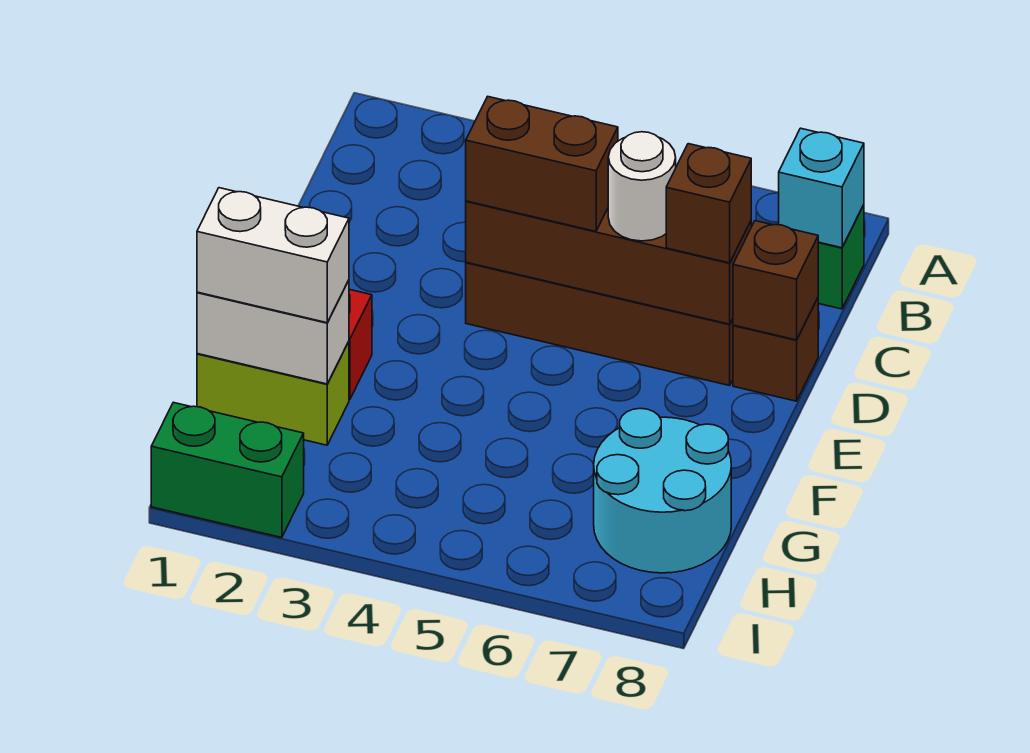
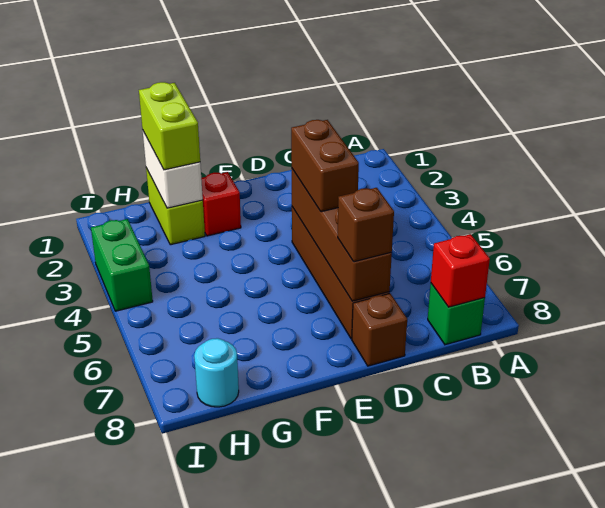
cyan 1x1 brick [779,128,864,248] -> red 1x1 brick [431,234,490,307]
white 1x1 round brick [608,132,676,241] -> none
brown 1x1 brick [733,221,818,340] -> none
white 1x2 brick [197,188,349,323] -> lime 1x2 brick [139,82,200,170]
cyan 2x2 round brick [594,408,731,573] -> cyan 1x1 round brick [194,338,239,407]
green 1x2 brick [151,402,304,538] -> green 1x2 brick moved to [91,219,153,311]

